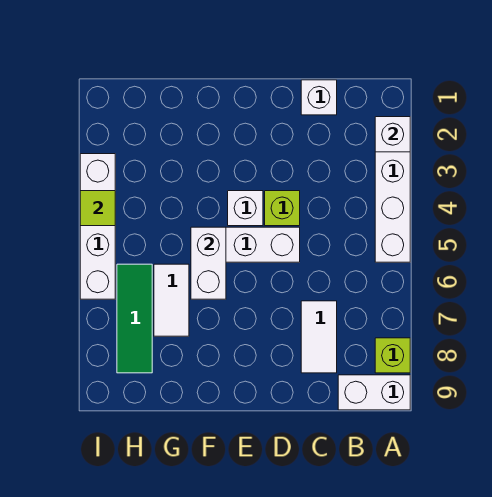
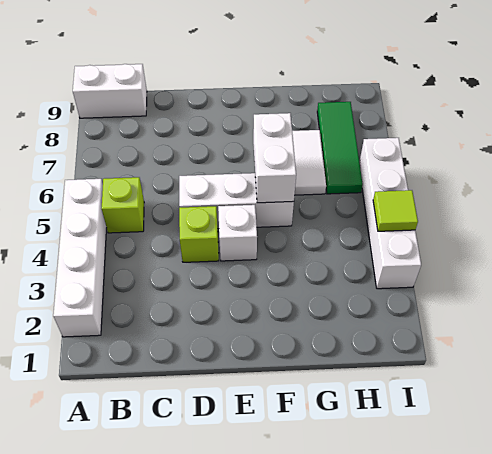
white 1x1 brick [375,117,410,152] -> none
lime 1x1 brick [375,338,410,373] -> lime 1x1 brick moved to [102,177,144,233]
white 1x1 brick [301,80,337,115] -> none
white 1x2 tile [301,301,337,373] -> none

